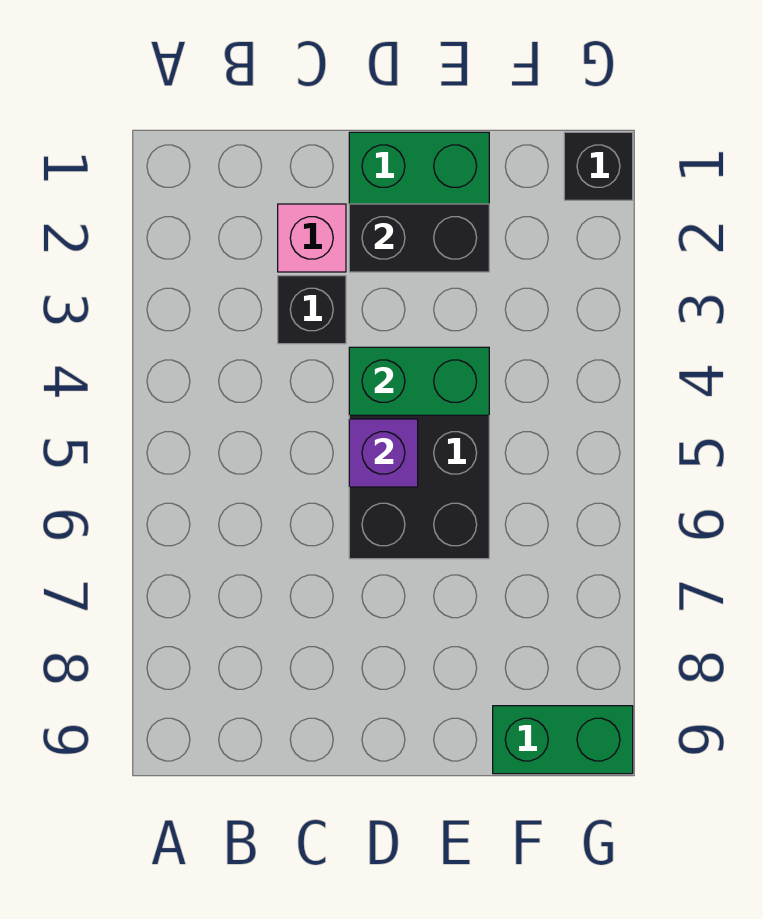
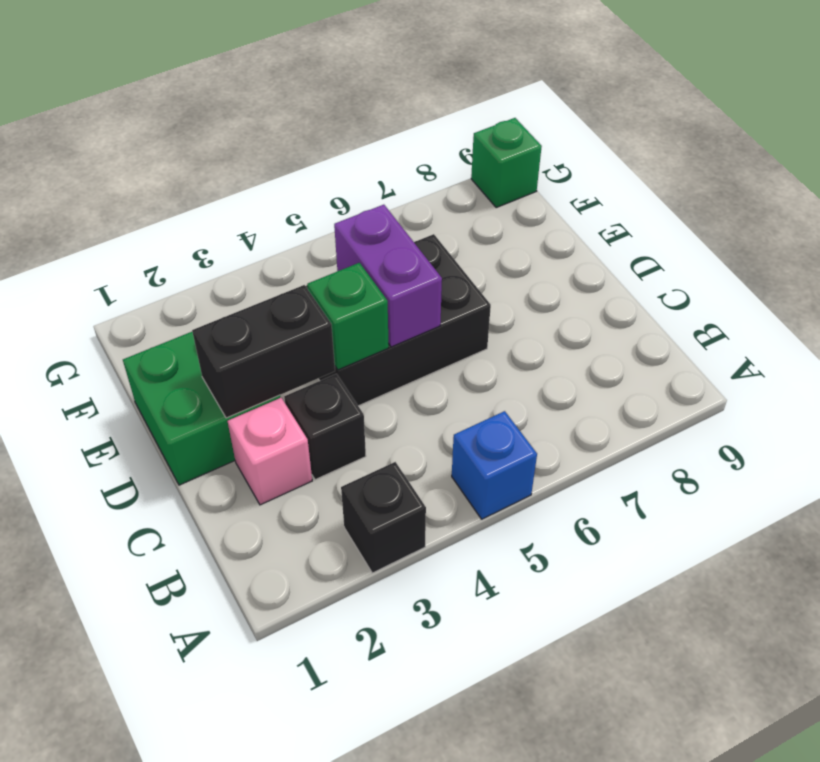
none -> blue 1x1 brick [452,411,537,519]
black 1x2 brick [349,204,489,272] -> black 1x2 brick turned to [192,285,335,418]
green 1x2 brick [349,347,489,415] -> green 1x1 brick [307,263,389,370]
purple 1x1 brick [349,419,418,487] -> purple 1x2 brick [334,205,442,347]
green 1x2 brick [493,706,633,774] -> green 1x1 brick [471,118,542,208]
black 1x1 brick [564,132,633,200] -> black 1x1 brick moved to [341,462,426,573]

